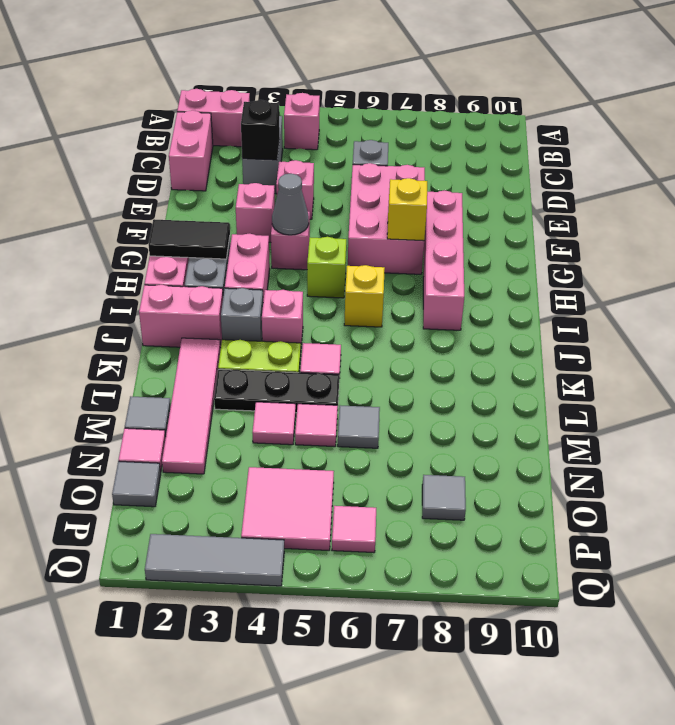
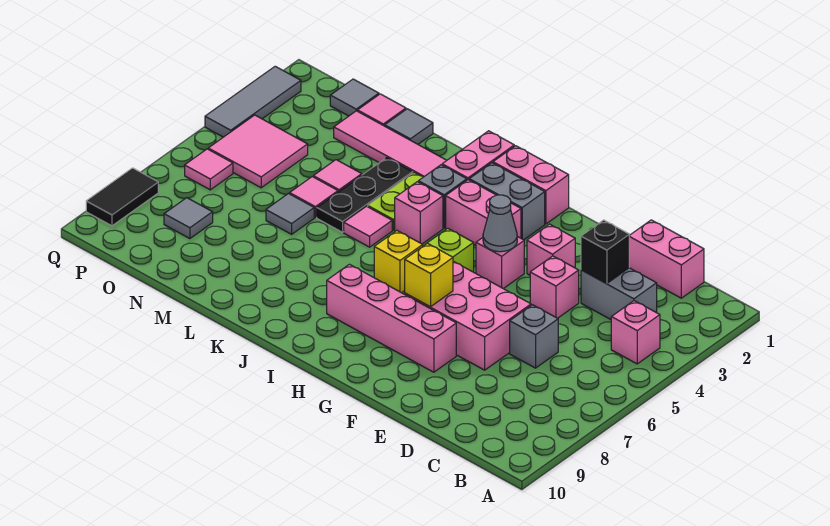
pink 1x2 brick [177,89,250,147] -> none
black 1x2 tile [149,219,230,259] -> black 1x2 tile moved to [86,168,158,226]

